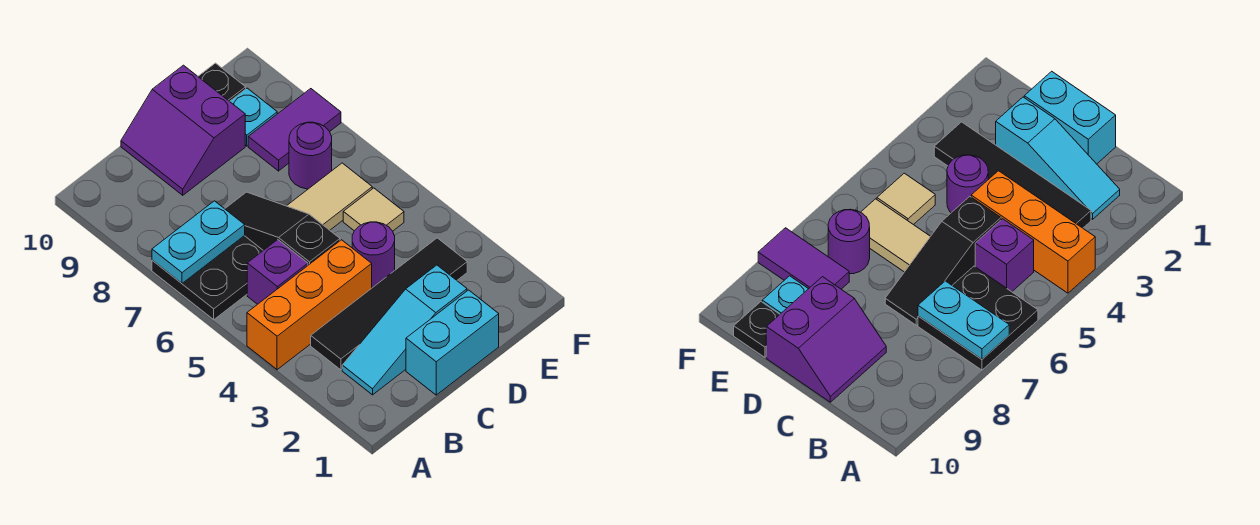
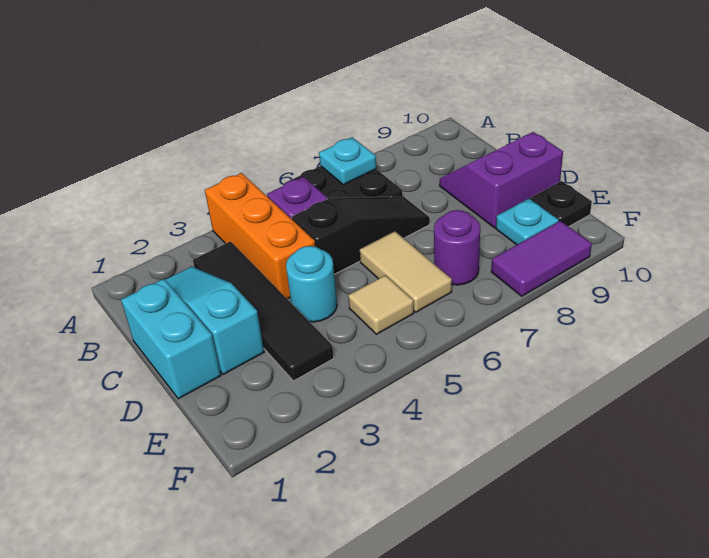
cyan 1x2 plate [152,201,245,283] -> cyan 1x1 plate [319,137,376,185]
purple 1x1 round brick [352,222,395,288] -> cyan 1x1 round brick [286,246,337,322]
purple 1x2 tile [248,89,341,171] -> purple 1x2 tile turned to [491,221,592,296]

